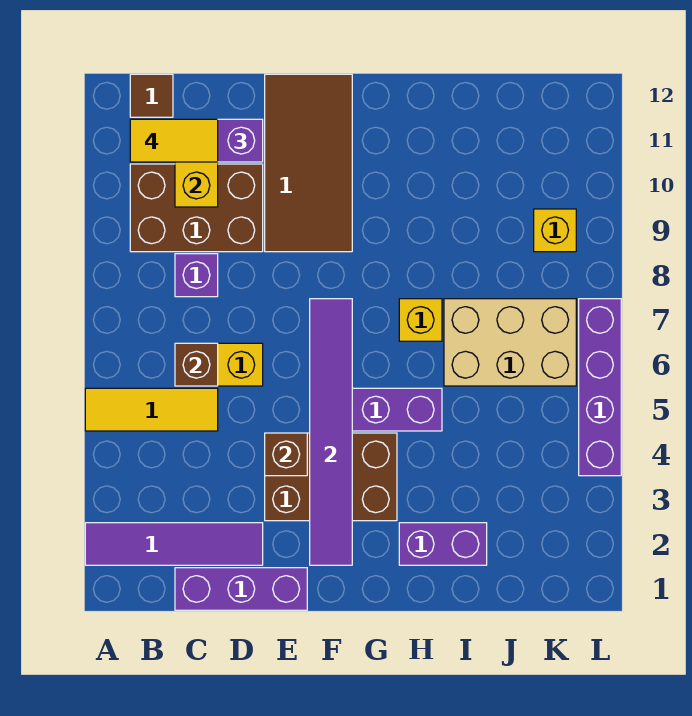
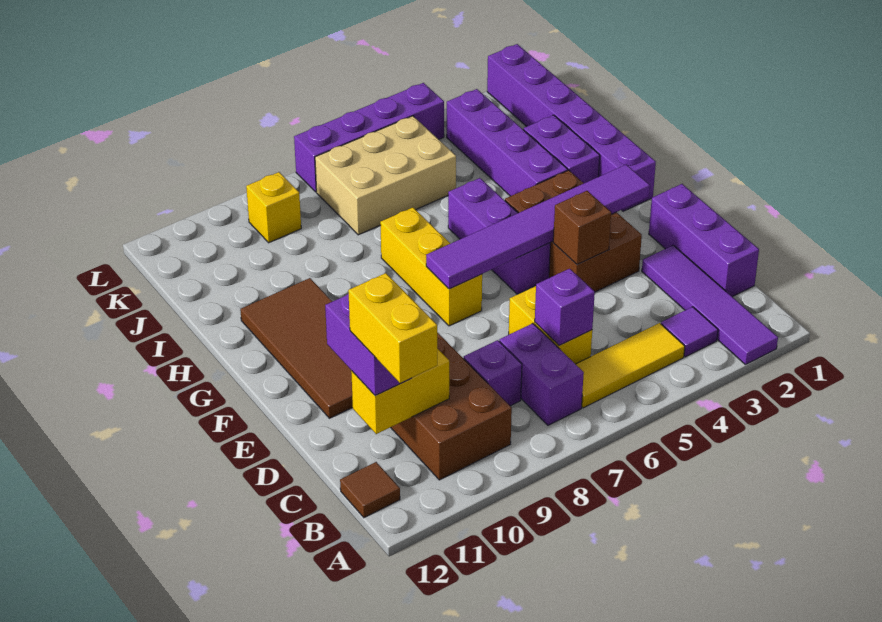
yellow 1x3 tile [85,388,218,431] -> yellow 1x3 tile turned to [576,323,685,408]
none -> purple 1x1 tile [661,307,718,357]
none -> purple 1x2 brick [499,323,584,425]
yellow 1x2 tile [130,119,218,162] -> yellow 1x2 brick [348,273,437,383]
brown 1x1 brick [175,343,218,386] -> purple 1x1 brick [535,269,595,346]
brown 2x4 tile [265,74,352,252] -> brown 2x4 tile turned to [240,278,353,418]
none -> purple 1x6 brick [487,44,656,211]
none -> purple 1x4 brick [446,89,568,196]
yellow 1x1 brick [399,299,442,341] -> yellow 1x3 brick [380,208,482,326]
tan 2x3 brick [444,299,576,386] -> tan 2x3 brick turned to [315,116,456,235]

